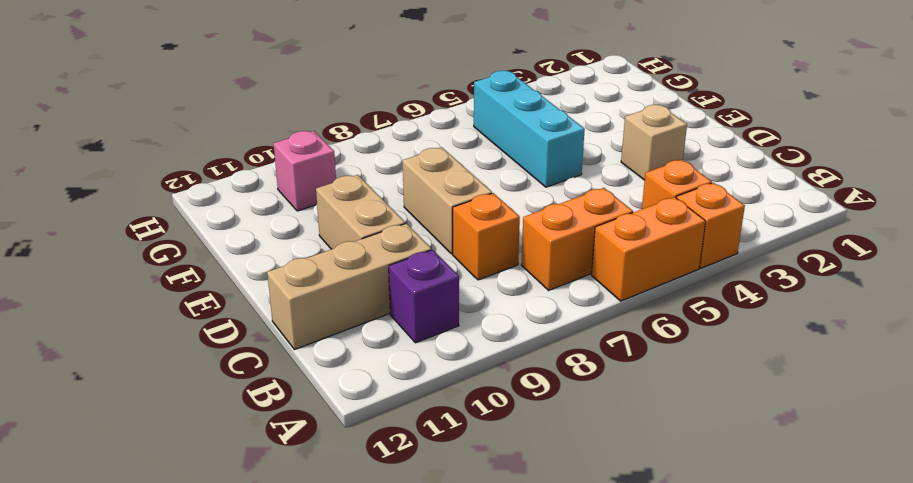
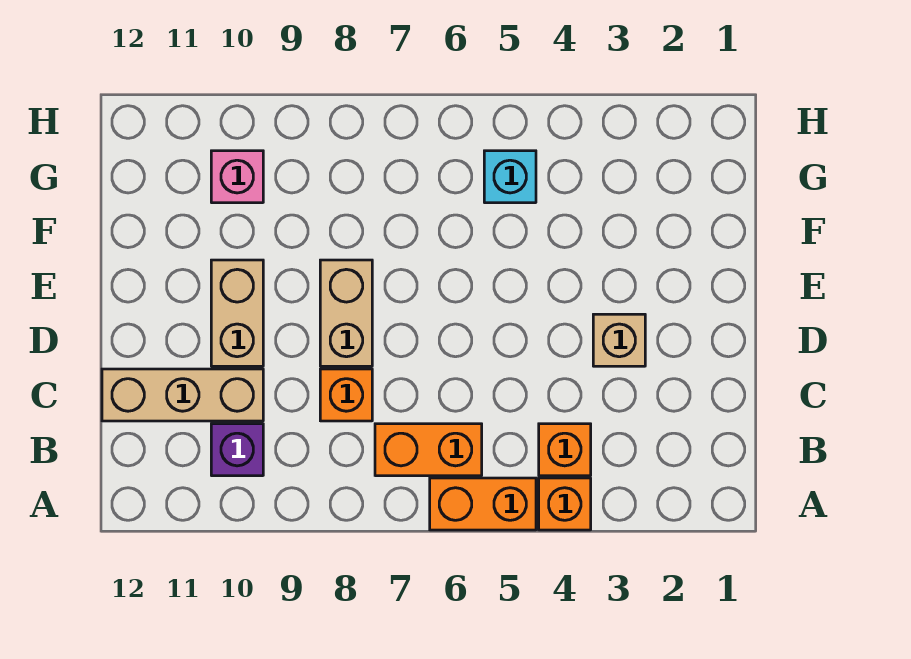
cyan 1x3 brick [474,71,585,187] -> cyan 1x1 brick [484,151,536,203]

